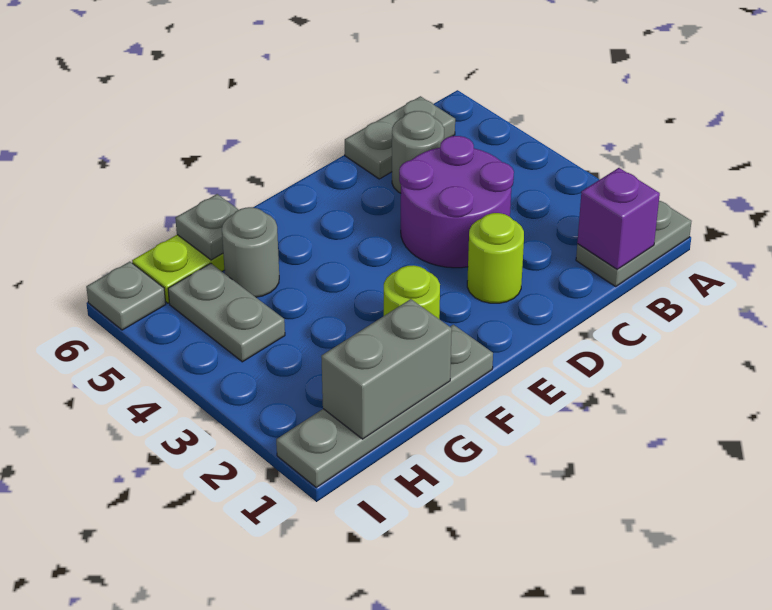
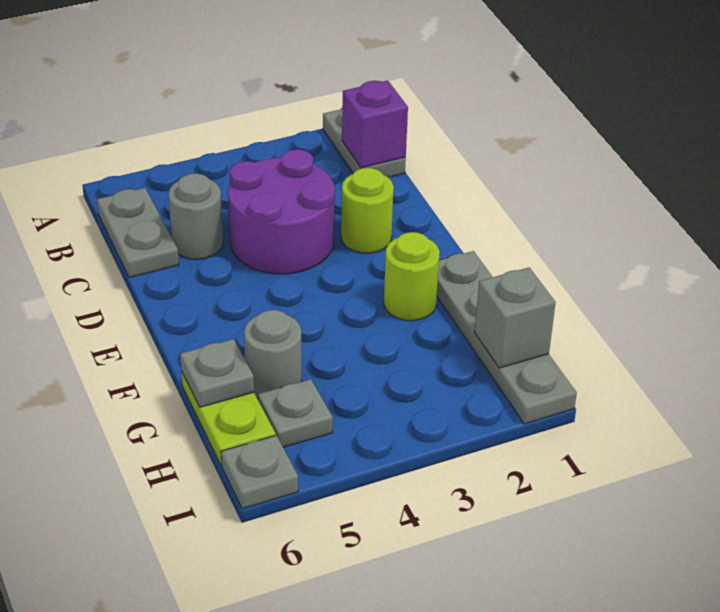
grey 1x2 brick [321,299,452,439] -> grey 1x1 brick [475,268,556,368]
grey 1x2 plate [168,263,285,362] -> grey 1x1 plate [258,379,333,447]

